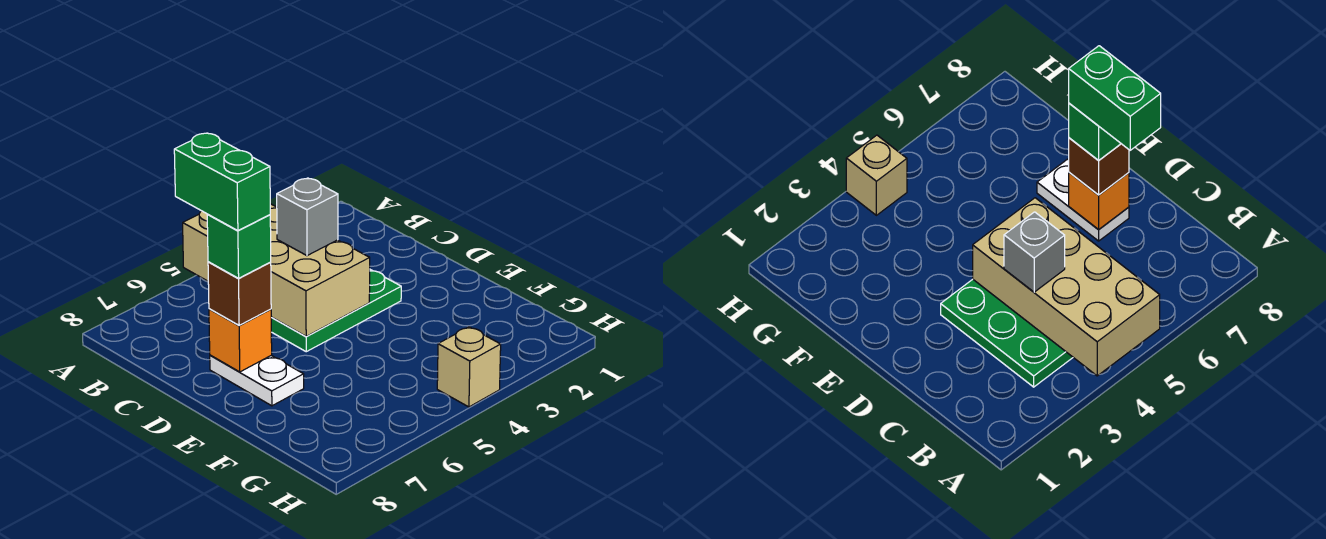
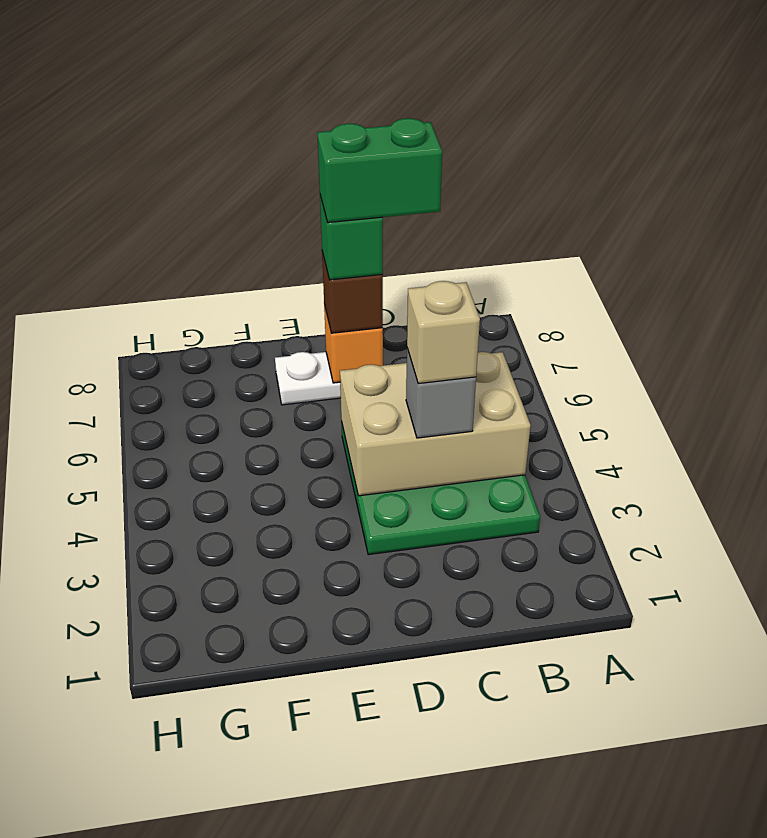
tan 2x4 brick [183,204,370,336] -> tan 2x3 brick [340,352,531,496]
tan 1x1 brick [437,327,501,407] -> tan 1x1 brick moved to [407,281,480,384]

